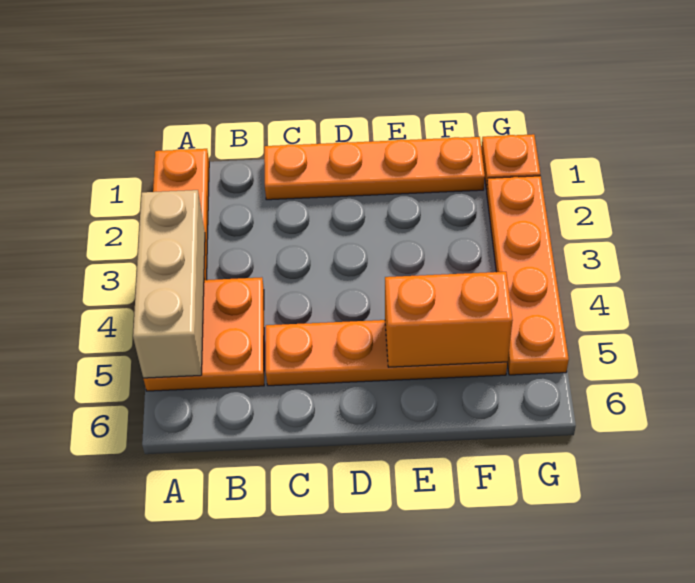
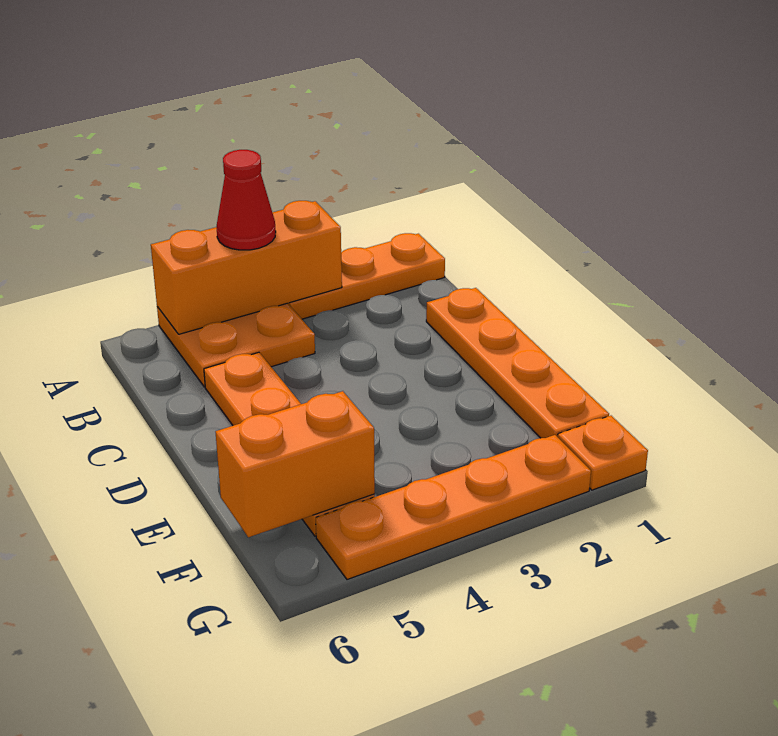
tan 1x3 brick [133,190,205,378] -> orange 1x3 brick [151,201,342,334]
none -> red 1x1 cone [216,150,276,250]
orange 1x2 brick [385,272,513,367] -> orange 1x2 brick turned to [216,391,375,537]

